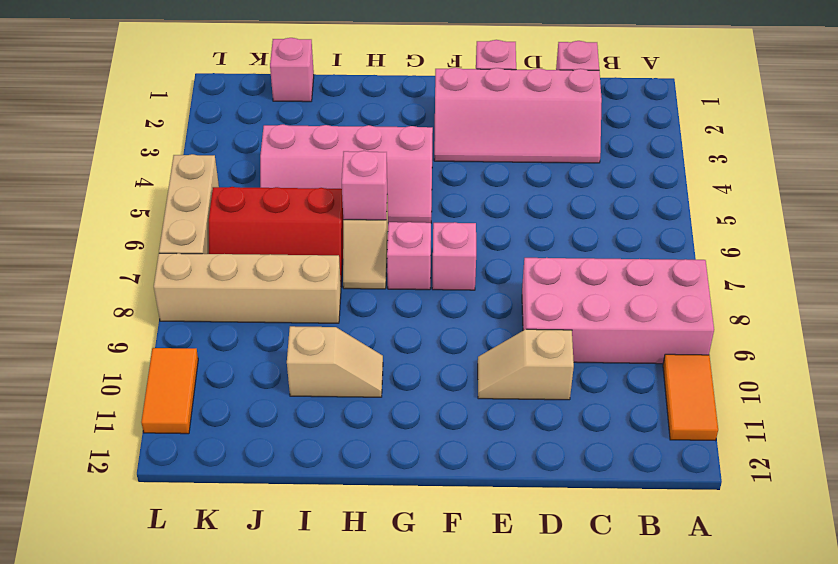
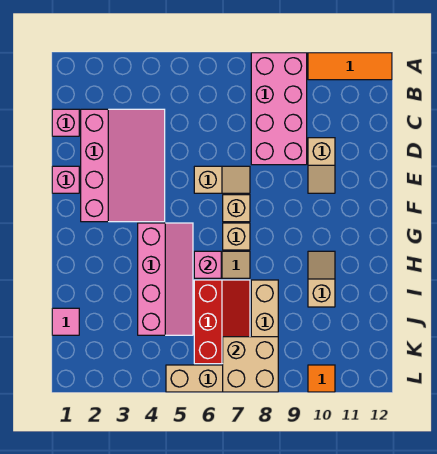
orange 1x2 tile [663,354,718,441] -> orange 1x3 tile [308,53,392,80]
pink 2x4 slope [434,67,602,163] -> pink 3x4 slope [81,109,165,222]
none -> tan 1x2 slope [194,166,250,193]
pink 1x1 brick [432,222,476,290] -> tan 1x1 brick [223,195,250,222]
pink 1x1 brick [387,222,431,290] -> tan 1x1 brick [223,223,250,250]
pink 1x1 brick [270,38,314,102] -> pink 1x1 tile [52,308,79,335]
none -> tan 2x2 brick [223,337,278,392]
orange 1x2 tile [141,348,198,434] -> orange 1x1 tile [308,365,335,392]

